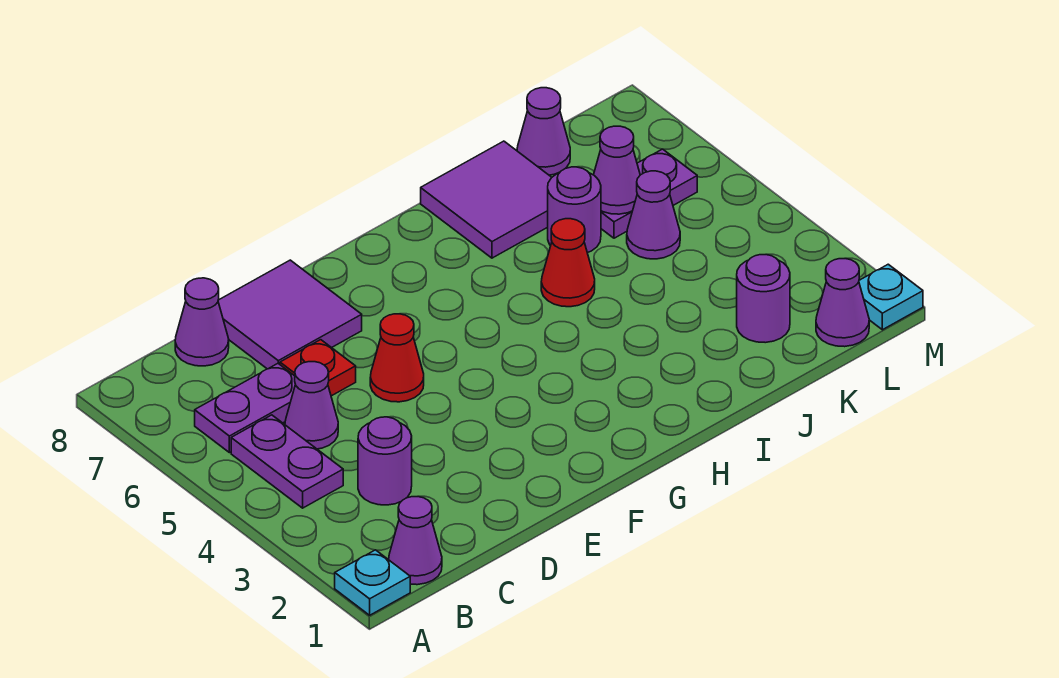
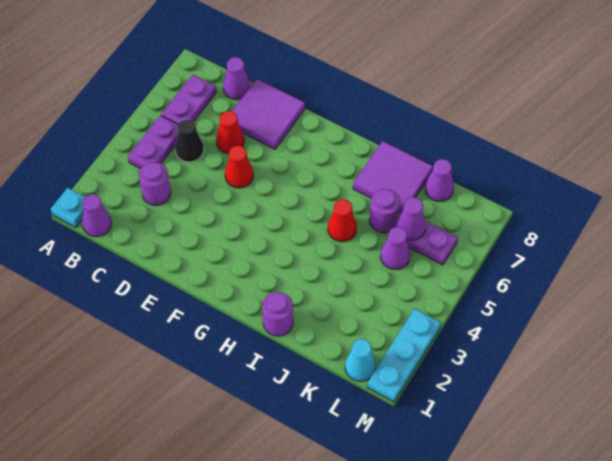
purple 1x2 plate [195,364,295,453] -> purple 1x2 plate turned to [161,75,216,124]
purple 1x1 cone [285,362,338,449] -> black 1x1 cone [175,119,204,162]
red 1x1 plate [280,340,356,396] -> red 1x1 cone [216,111,244,153]
purple 1x1 round brick [737,255,790,343] -> purple 1x1 round brick moved to [262,292,293,336]
purple 1x1 cone [816,259,869,347] -> cyan 1x1 cone [345,339,376,381]
cyan 1x1 plate [859,264,923,330] -> cyan 1x3 plate [367,309,441,402]

